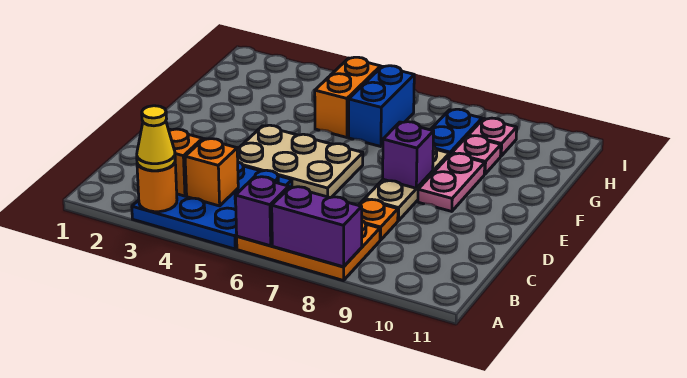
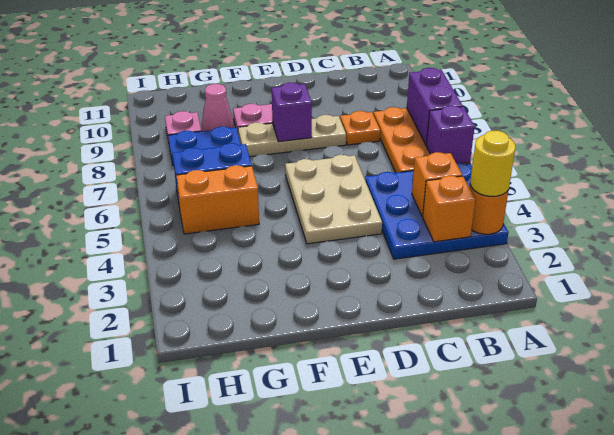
yellow 1x1 cone [137,106,175,171] -> yellow 1x1 round brick [470,131,516,196]
pink 1x1 plate [452,136,501,174] -> pink 1x1 cone [202,84,234,131]

